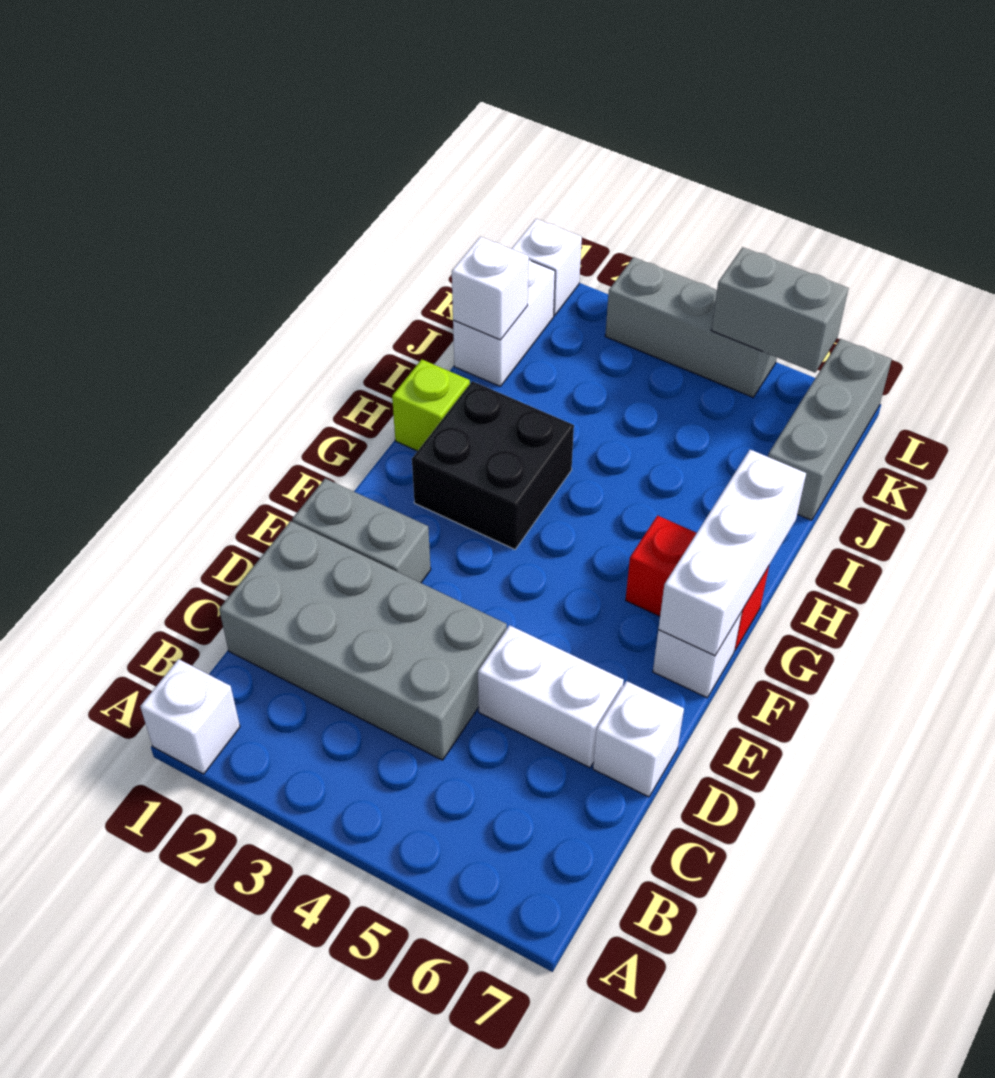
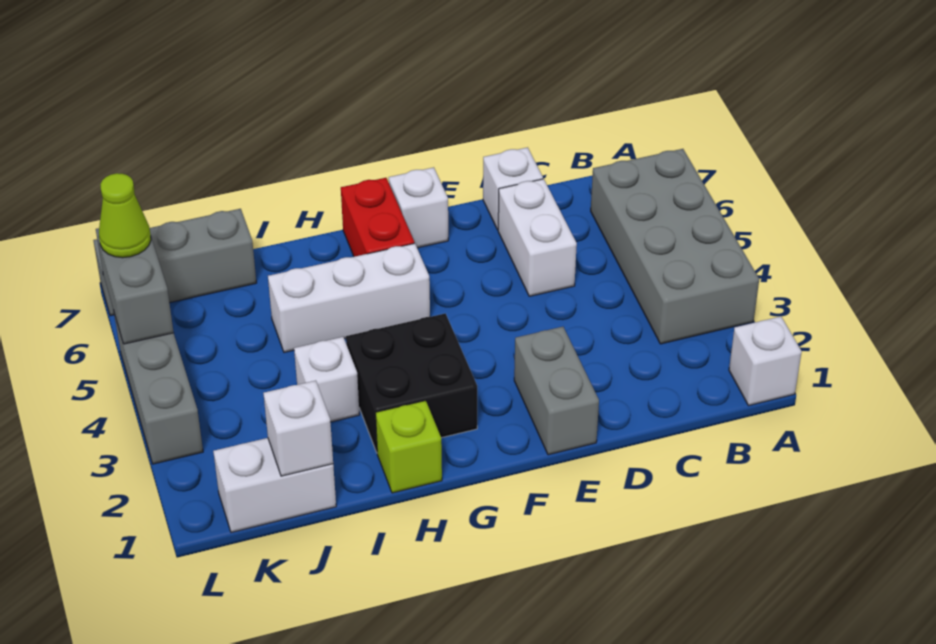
grey 2x4 brick [219,521,507,760] -> grey 2x4 brick moved to [591,149,759,344]
white 1x3 brick [658,450,806,656] -> white 1x3 brick moved to [268,243,430,352]
white 1x1 brick [512,219,582,316] -> white 1x1 brick moved to [294,337,359,422]
none -> lime 1x1 cone [99,173,151,258]

